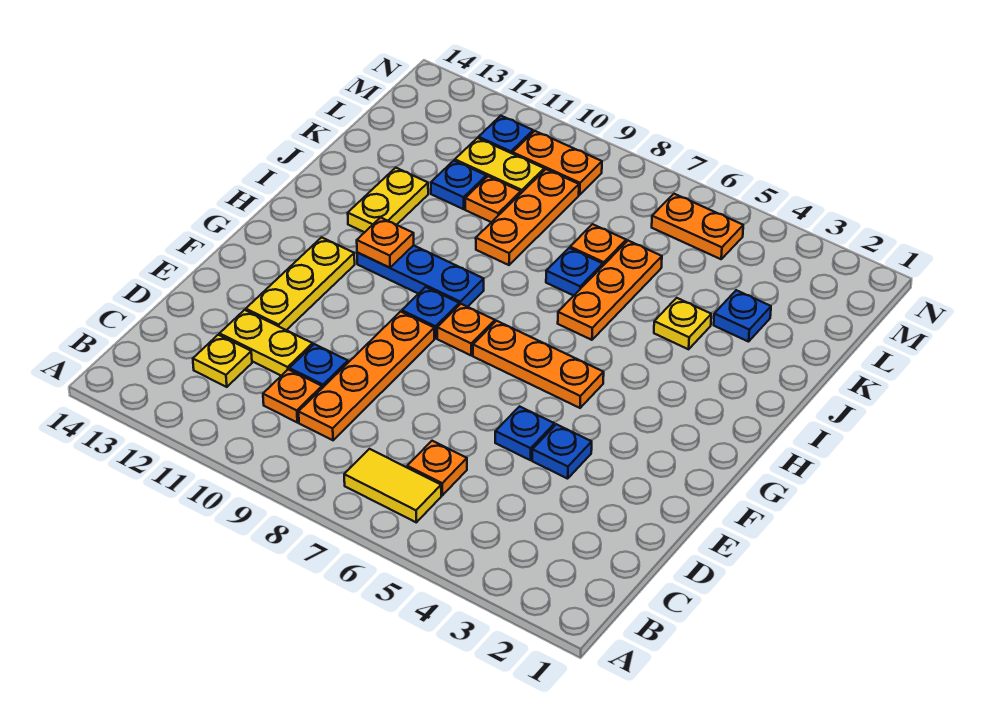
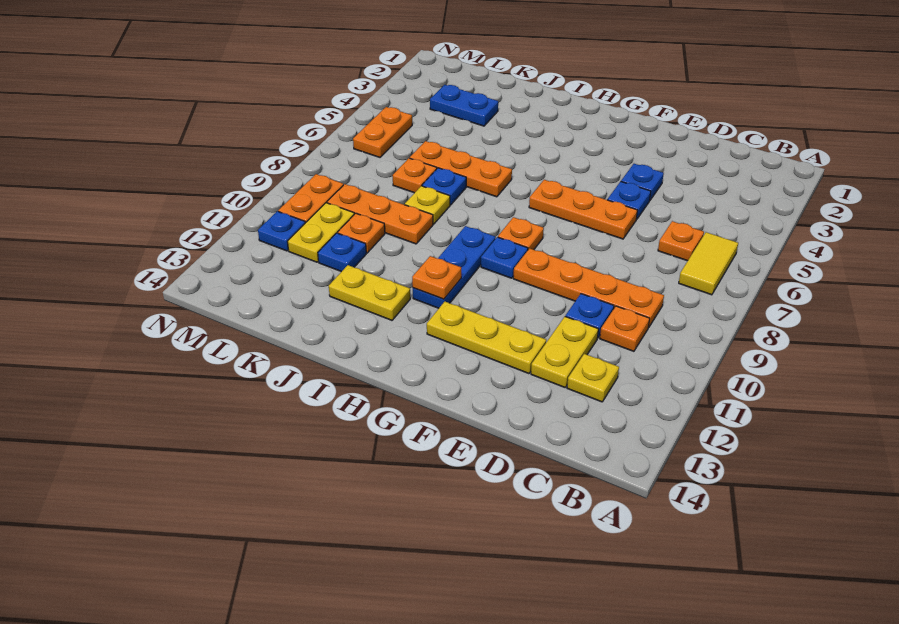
orange 1x3 plate [473,321,604,408] -> orange 1x3 plate turned to [529,180,637,239]
yellow 1x1 plate [654,298,711,349] -> yellow 1x1 plate moved to [404,186,450,224]
blue 1x1 plate [714,290,771,342] -> blue 1x2 plate [430,85,498,126]

